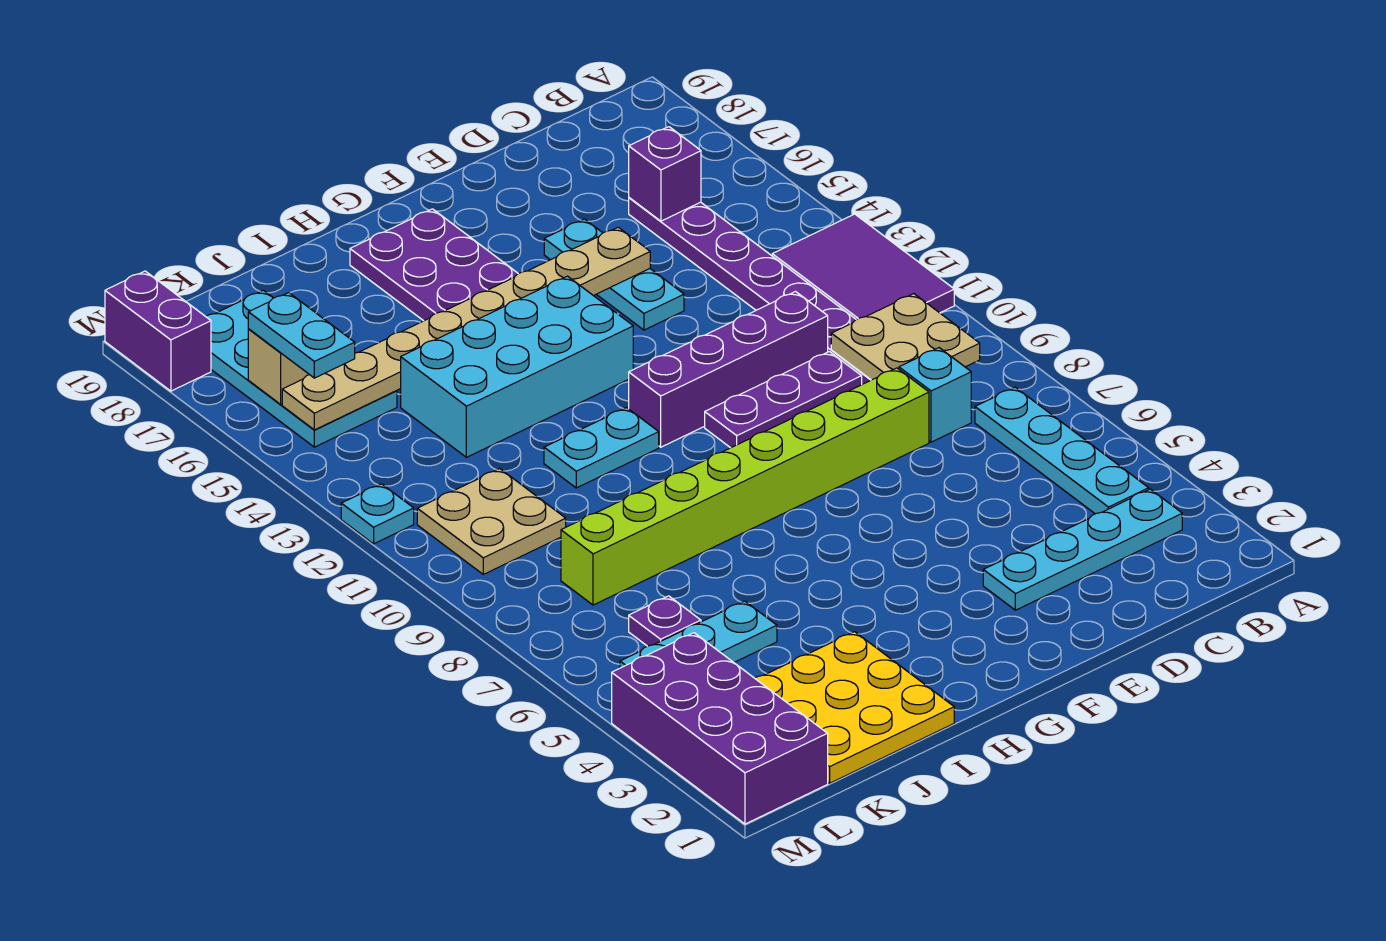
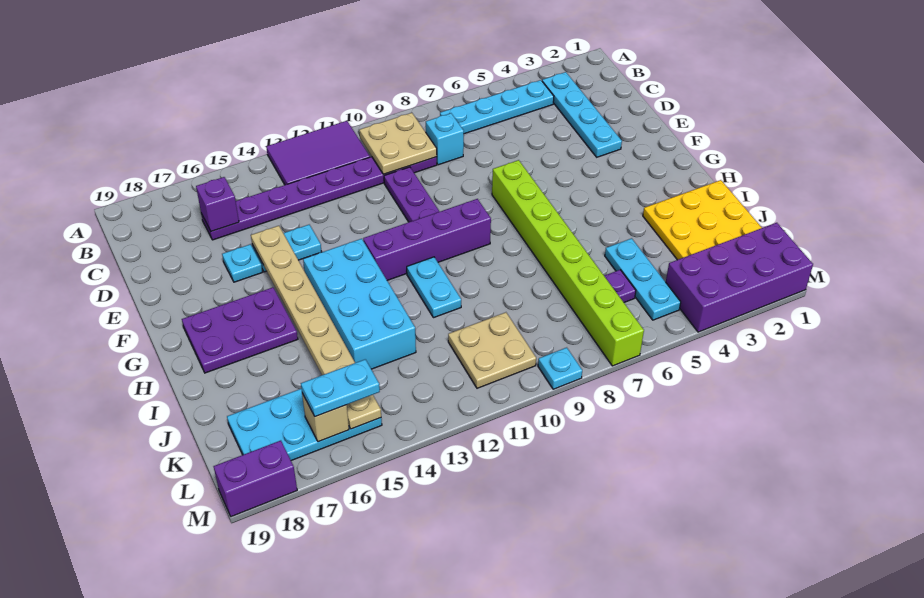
lime 1x8 brick [561,368,929,605] -> lime 1x8 brick moved to [492,160,644,366]
purple 1x4 brick [629,292,828,447] -> purple 1x4 brick turned to [363,199,491,280]
cyan 1x1 plate [341,484,414,544] -> cyan 1x1 plate moved to [538,348,582,389]

